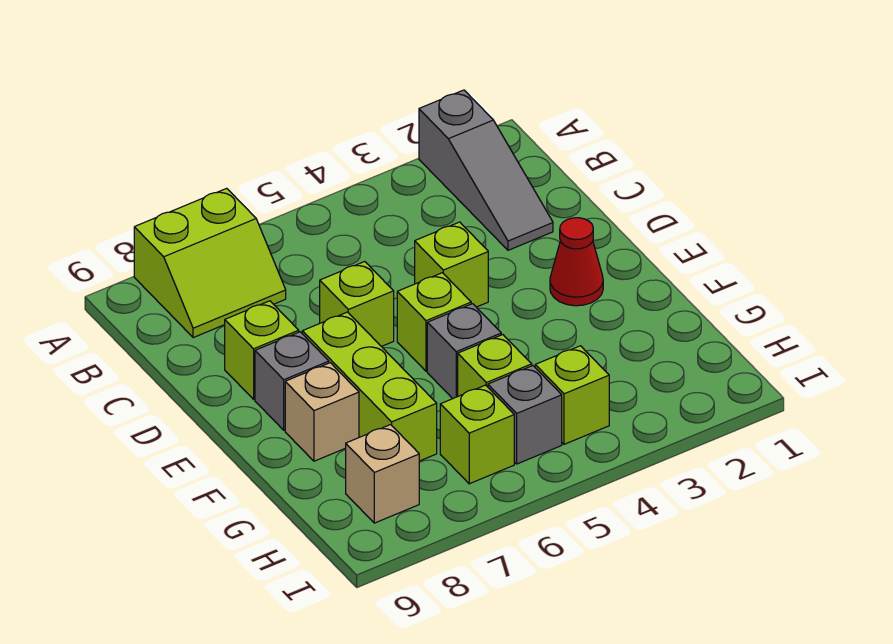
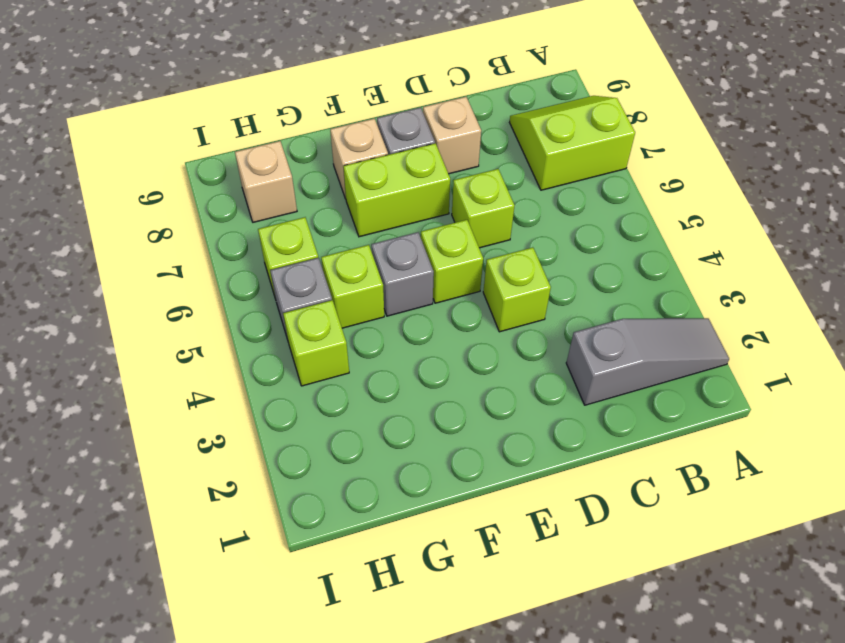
grey 1x3 slope [419,90,553,250] -> grey 1x3 slope turned to [566,318,729,405]
lime 2x2 slope [134,188,286,338] -> lime 2x2 slope turned to [510,96,635,190]
lime 1x1 brick [225,301,299,399] -> tan 1x1 brick [423,97,481,174]
red 1x1 cone [550,218,603,306] -> none
lime 1x3 brick [302,312,437,461] -> lime 1x2 brick [343,143,450,237]

